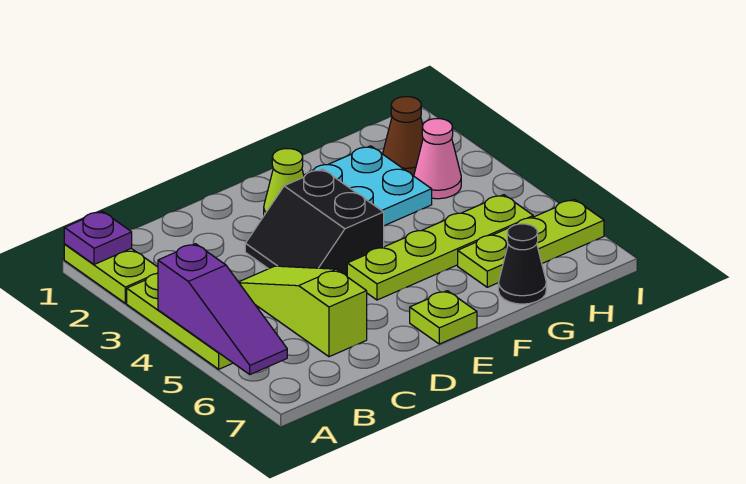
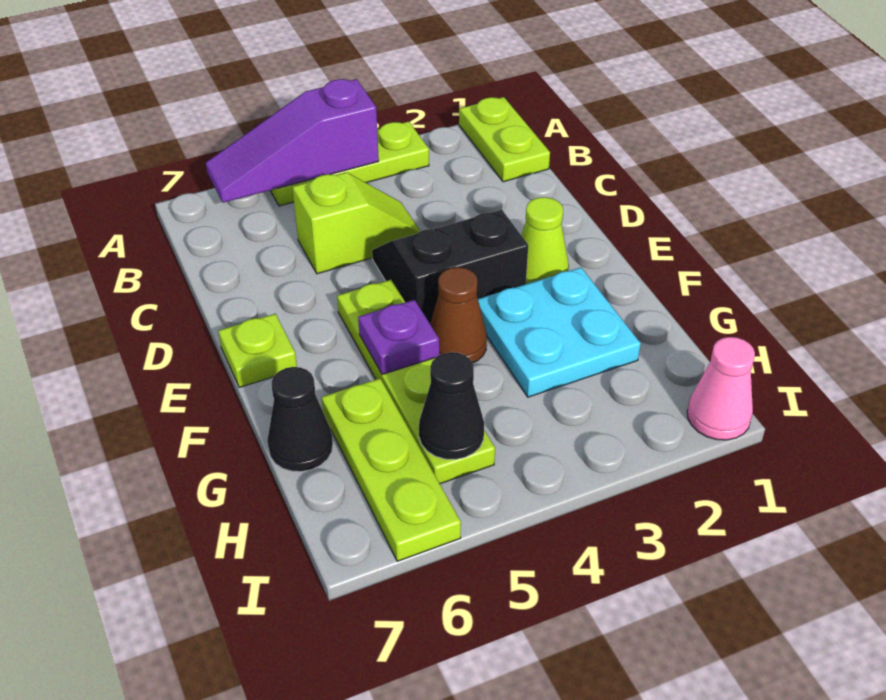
lime 1x2 plate [64,244,158,303] -> lime 1x2 plate turned to [459,97,550,182]
purple 1x1 plate [64,211,132,265] -> purple 1x1 plate moved to [358,300,439,374]
lime 1x3 slope [239,266,367,357] -> lime 1x2 slope [293,172,420,274]
brown 1x1 cone [383,97,423,176] -> brown 1x1 cone moved to [430,267,487,363]
pink 1x1 cone [414,119,461,199] -> pink 1x1 cone moved to [687,337,755,440]
none -> black 1x1 cone [419,352,484,460]

